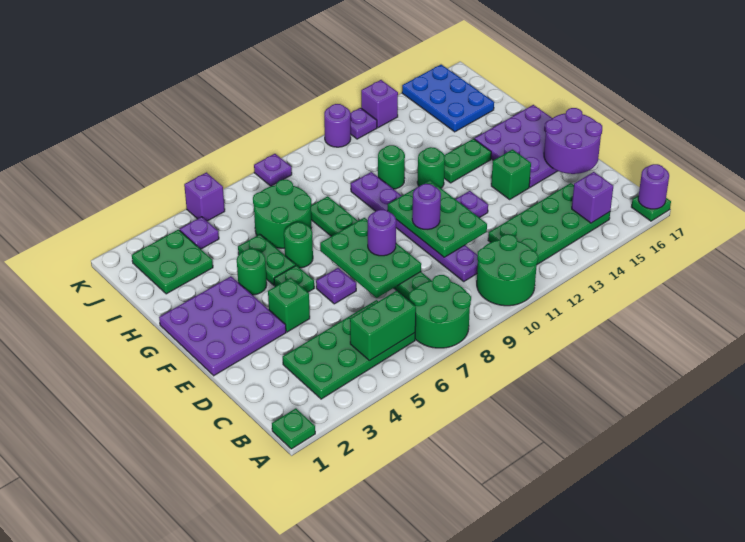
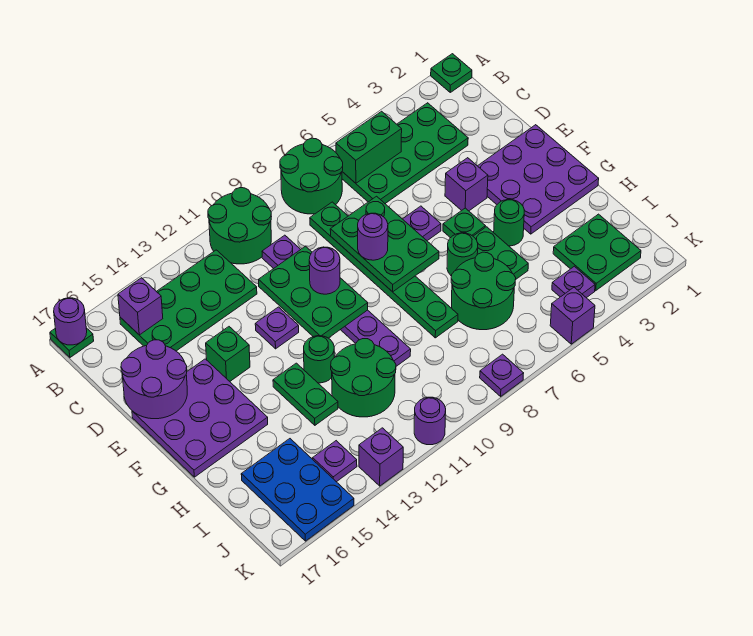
green 1x1 brick [268,278,310,332] -> purple 1x1 brick [445,158,488,211]
green 1x2 plate [444,139,491,183] -> green 1x2 plate turned to [273,363,338,425]
green 1x1 round brick [378,145,405,189] -> green 2x2 round brick [331,339,396,417]
purple 1x1 plate [351,108,377,139] -> purple 1x1 plate moved to [313,441,357,482]

